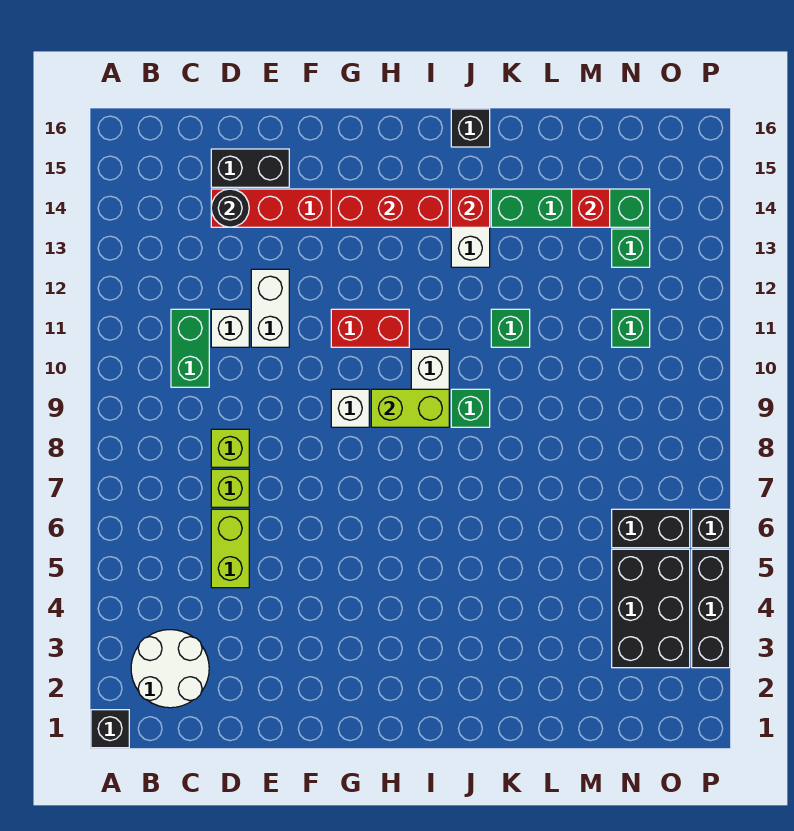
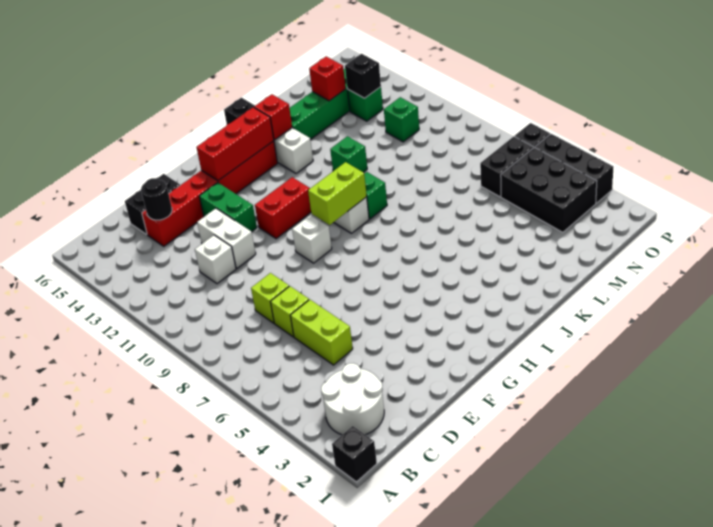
green 1x2 brick [171,309,209,387] -> green 1x2 brick moved to [199,183,257,232]
none -> black 1x1 brick [345,54,381,98]

